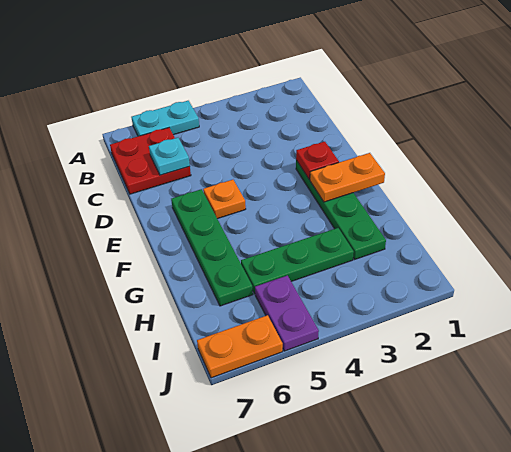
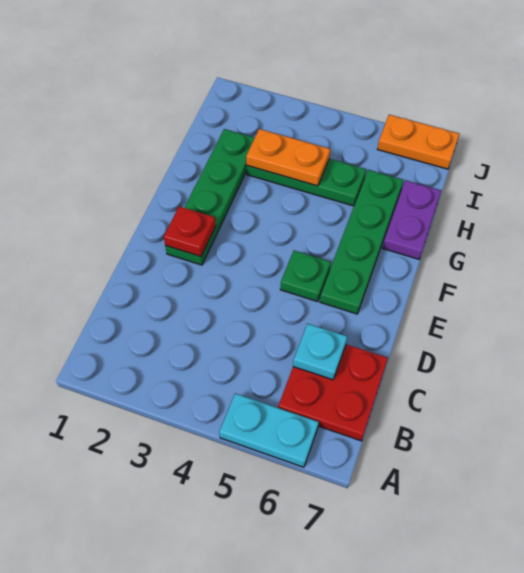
orange 1x1 plate [203,180,246,219] -> green 1x1 plate [280,250,331,302]
orange 1x2 plate [310,153,385,202] -> orange 1x2 plate moved to [246,129,330,186]
purple 1x2 plate [255,275,319,351] -> purple 1x2 plate moved to [383,180,441,259]

